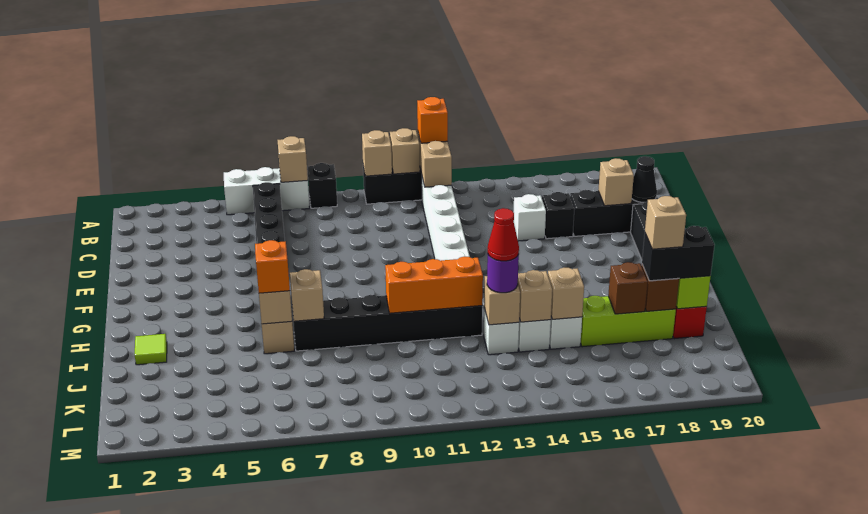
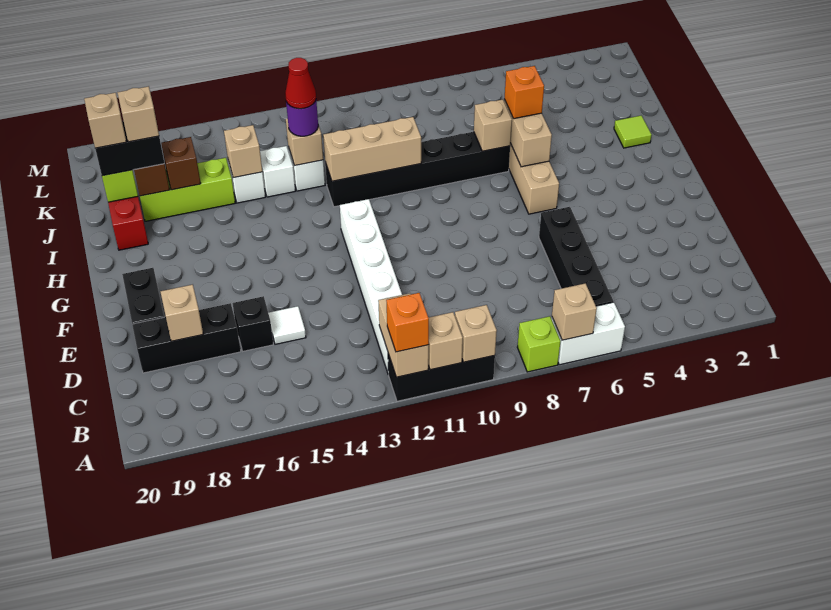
white 1x3 brick [224,167,310,215] -> white 1x2 brick [551,302,625,365]
black 1x1 brick [308,163,337,208] -> lime 1x1 brick [517,316,561,372]
white 1x1 brick [514,194,546,241] -> white 1x1 tile [268,306,306,344]
black 1x1 cone [632,156,657,202] -> none
orange 1x3 brick [385,257,483,313] -> tan 1x3 brick [323,117,421,181]
tan 1x1 brick [518,270,552,322] -> tan 1x1 brick moved to [84,93,126,148]

